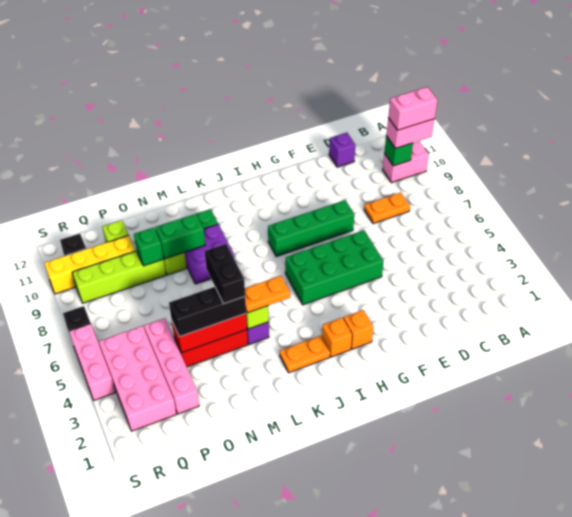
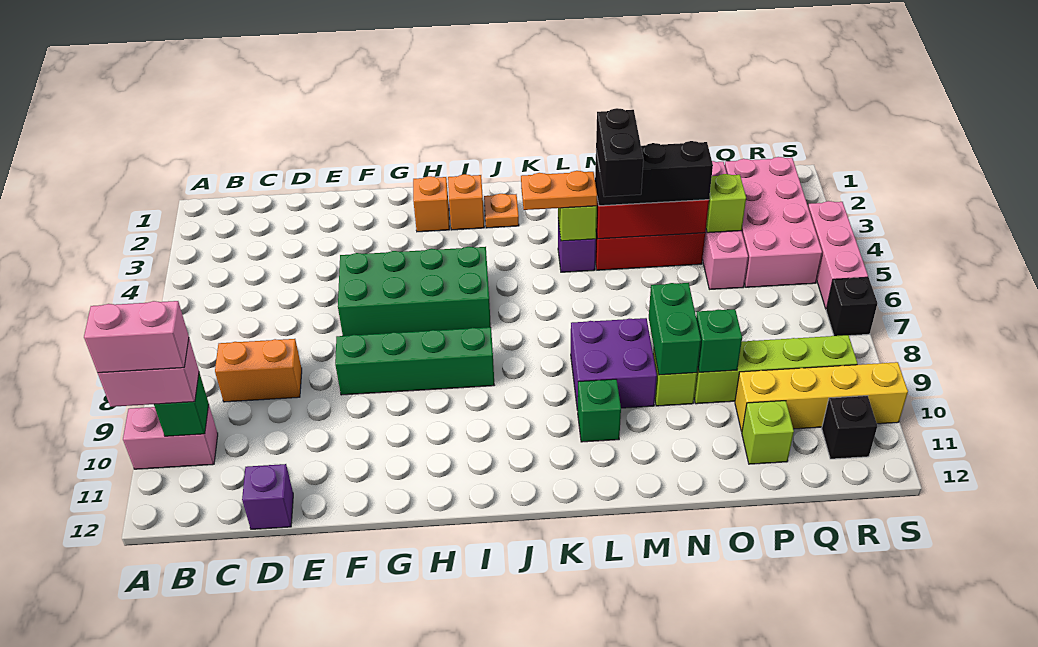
orange 1x2 plate [364,193,410,224] -> orange 1x2 brick [215,339,302,402]
orange 1x2 plate [280,336,330,373] -> orange 1x1 plate [484,194,519,228]
green 1x2 brick [155,214,205,259] -> green 1x2 brick turned to [649,283,701,375]
none -> lime 1x1 brick [706,174,746,233]

